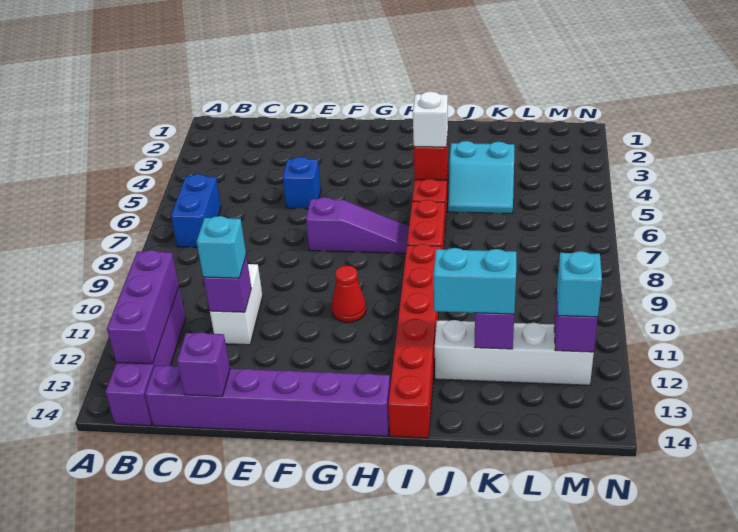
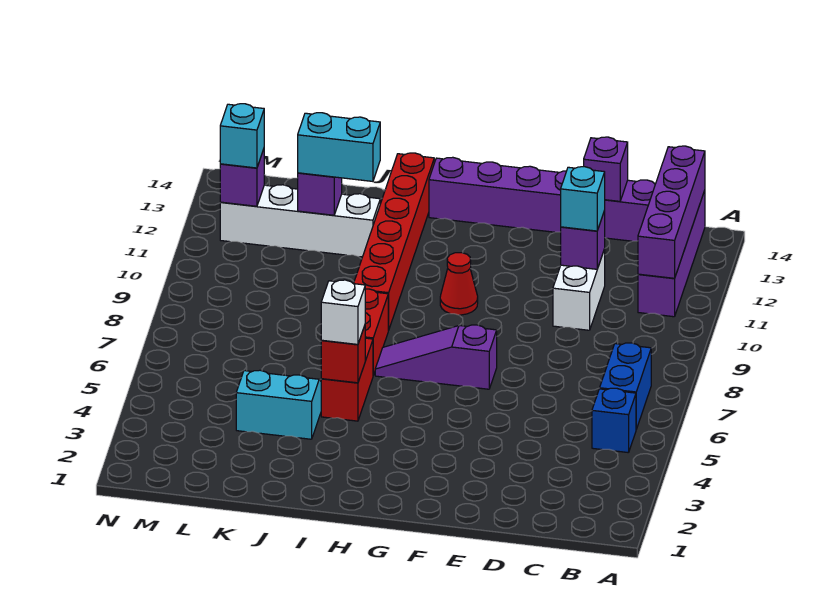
purple 1x3 brick [107,250,179,364] -> purple 1x4 brick [638,146,705,278]
blue 1x1 brick [283,157,321,209] -> blue 1x1 brick moved to [592,388,636,453]

